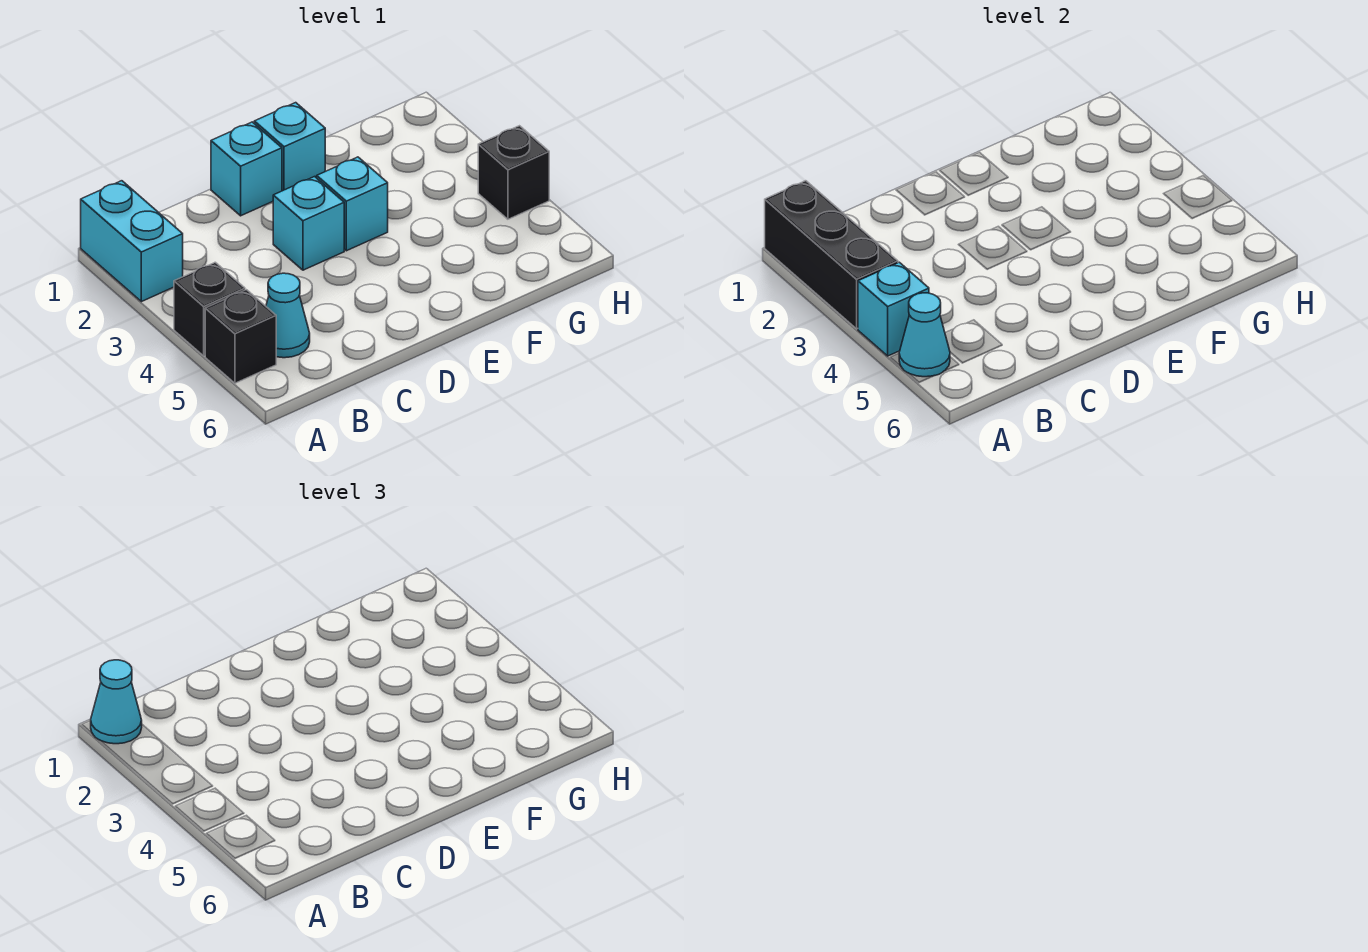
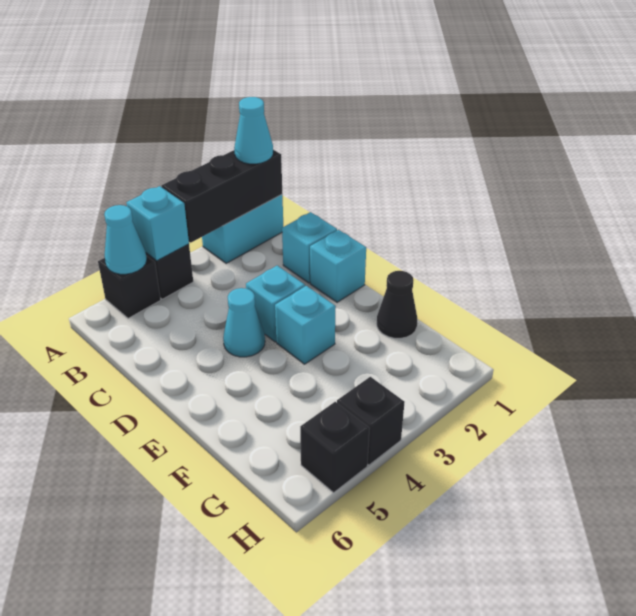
cyan 1x1 cone [266,273,310,358] -> cyan 1x1 cone moved to [223,288,265,357]
cyan 1x1 brick [254,103,325,191] -> cyan 1x1 brick moved to [282,212,337,283]
none -> black 1x1 cone [377,271,417,338]
none -> black 1x1 brick [300,402,370,493]

